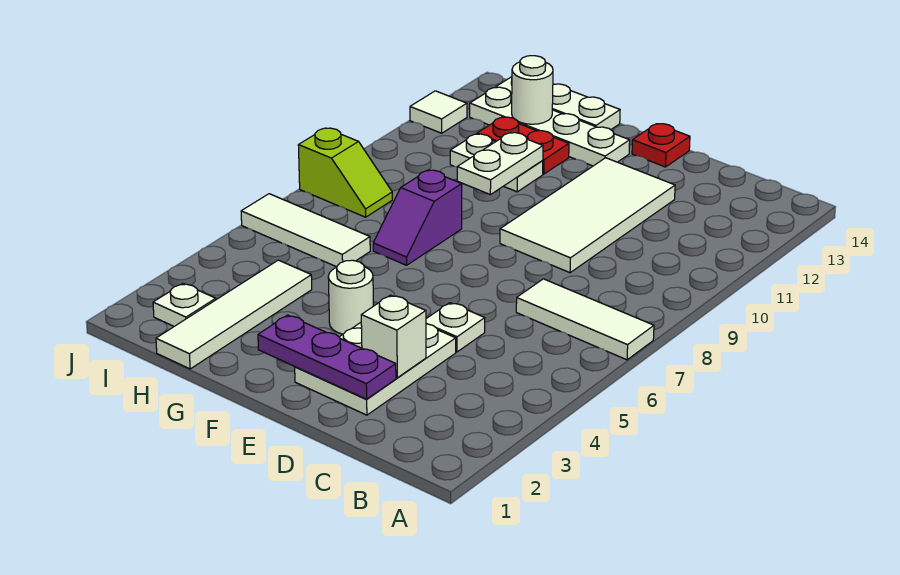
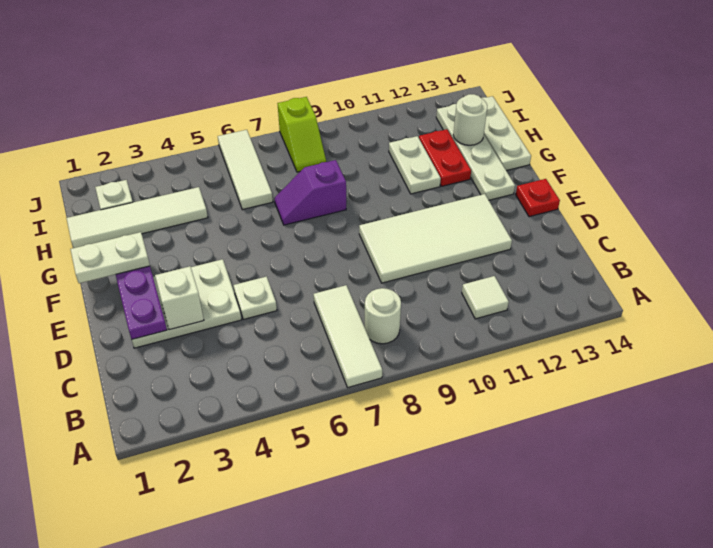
white 1x1 round brick [328,260,373,334] -> white 1x1 round brick moved to [365,288,401,344]
white 1x2 plate [457,133,543,195] -> white 1x2 plate moved to [70,232,150,283]
white 1x1 tile [410,91,467,133] -> white 1x1 tile moved to [462,276,509,319]

